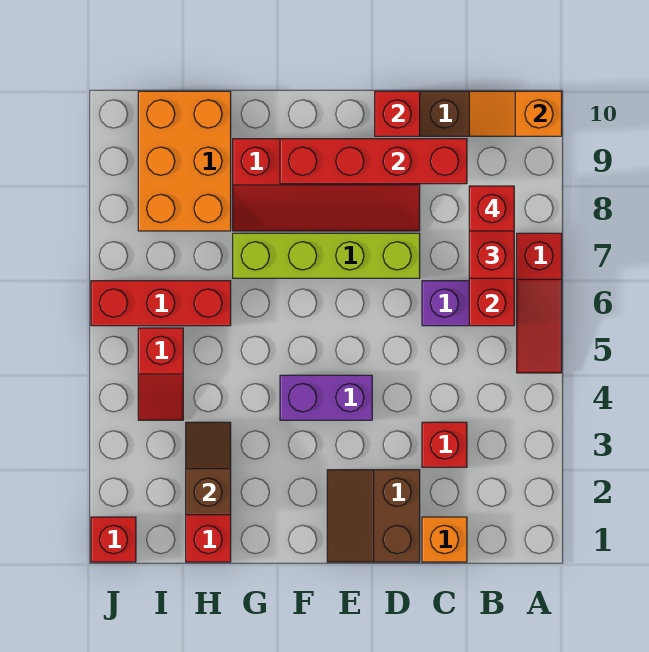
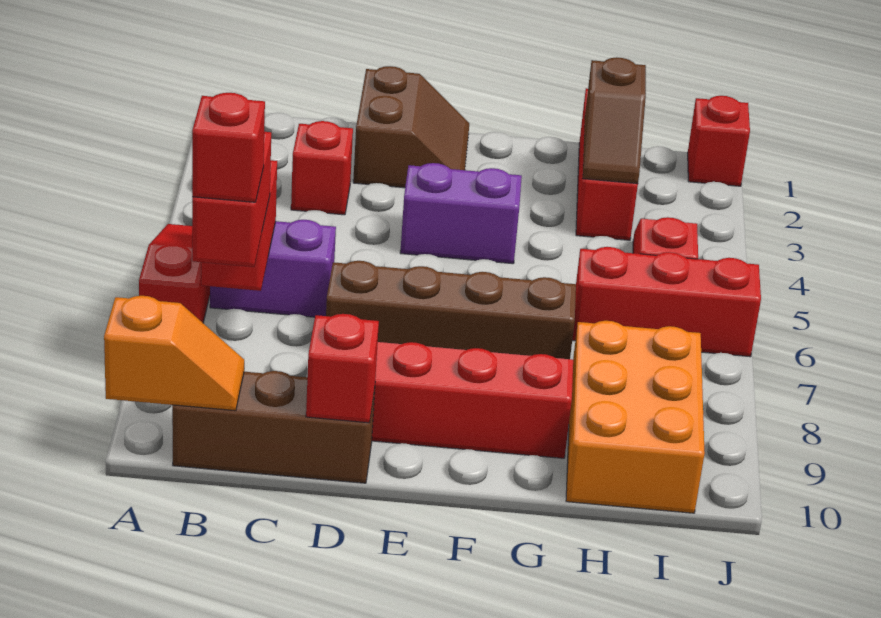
orange 1x1 brick [422,517,467,562] -> none
red 1x4 brick [280,139,467,184] -> none
lime 1x4 brick [233,233,420,278] -> brown 1x4 brick [326,261,576,359]

